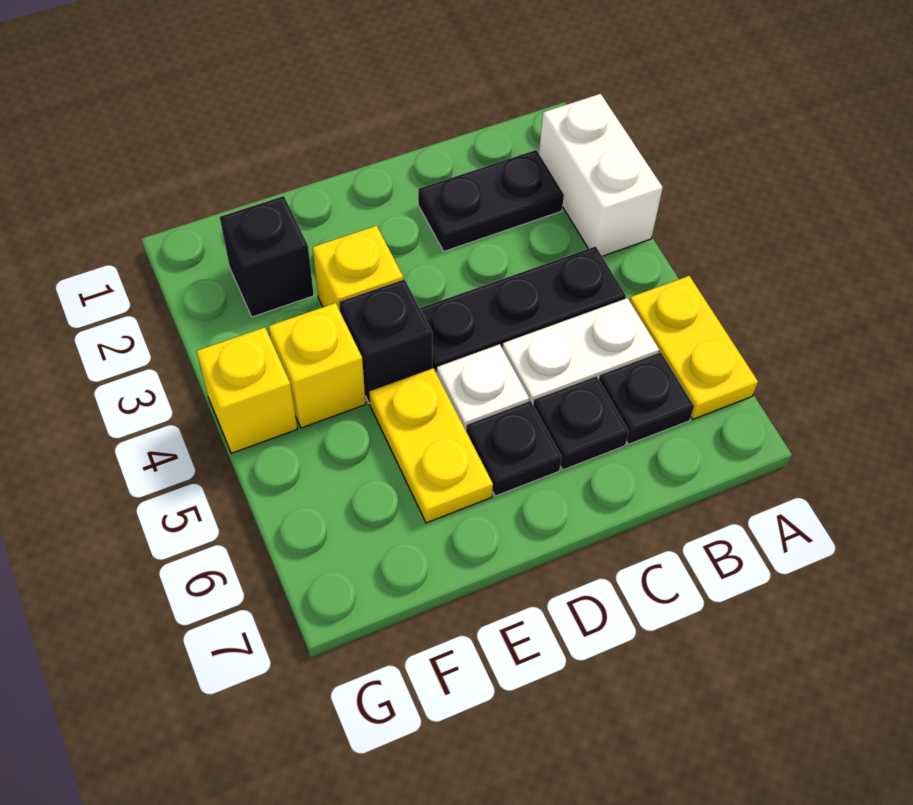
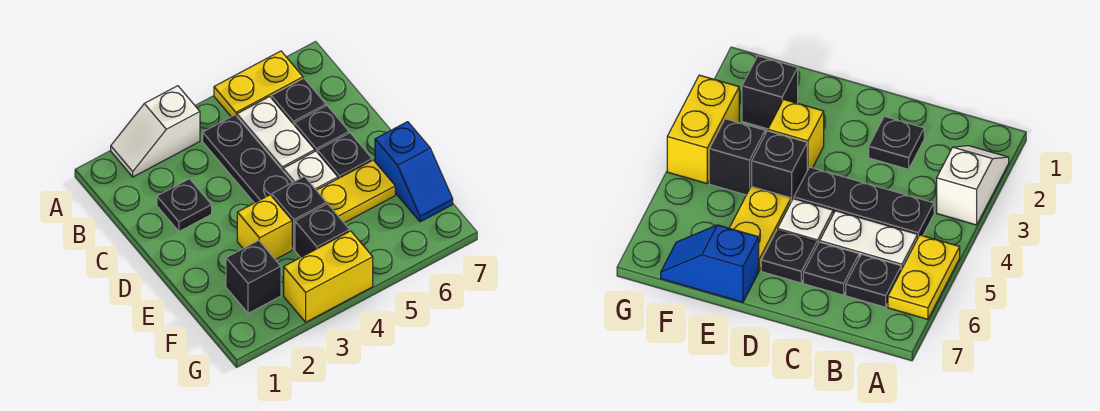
white 1x2 brick [539,94,663,256] -> white 1x2 slope [111,86,200,177]
black 1x2 plate [418,150,564,251] -> black 1x1 plate [157,179,212,231]
none -> blue 1x2 slope [375,122,453,222]
yellow 1x1 brick [269,303,366,428] -> black 1x1 brick [295,204,350,258]
yellow 1x1 brick [197,327,297,453] -> yellow 1x2 brick [284,231,373,322]

